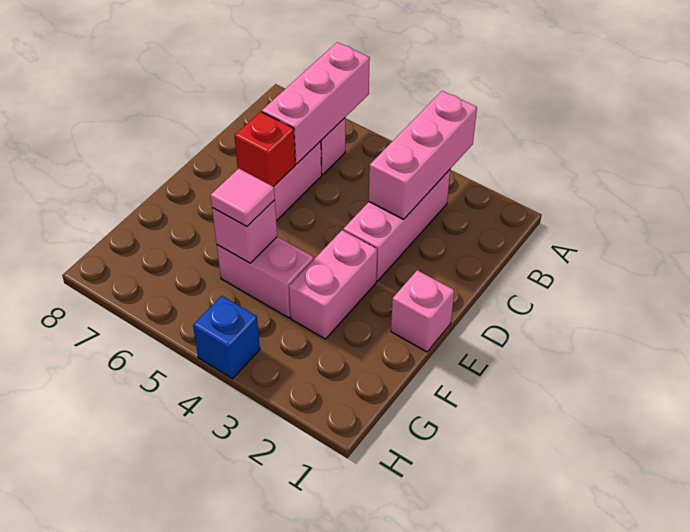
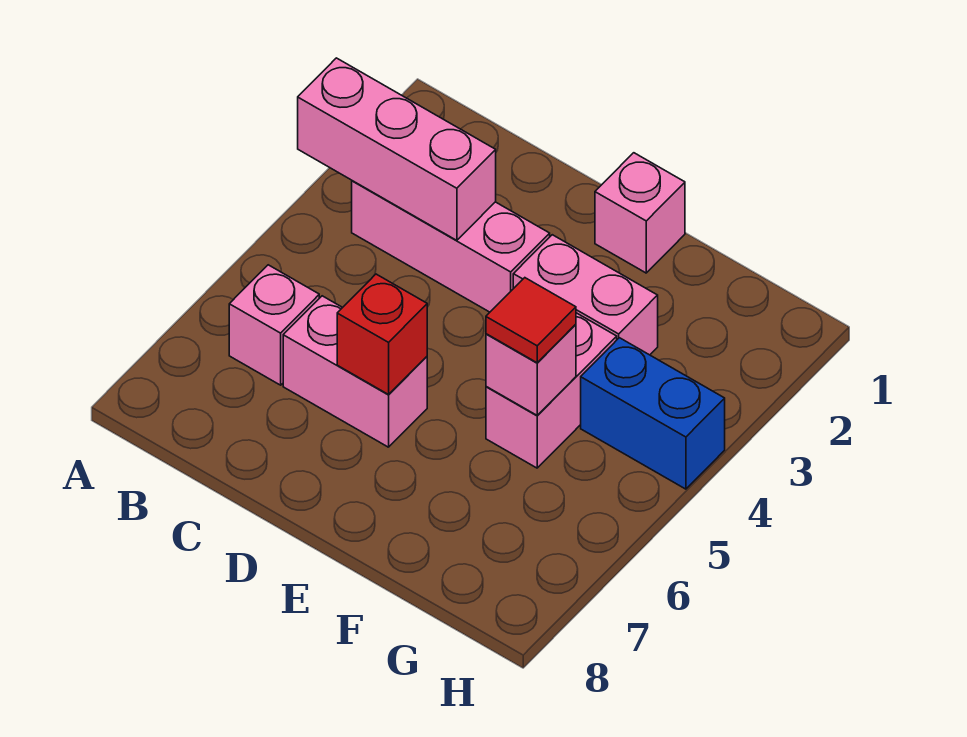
pink 1x3 brick [262,42,370,164] -> none
pink 1x1 tile [211,169,275,226] -> red 1x1 tile [486,278,576,363]
blue 1x1 brick [193,296,260,379] -> blue 1x2 brick [581,338,725,489]

